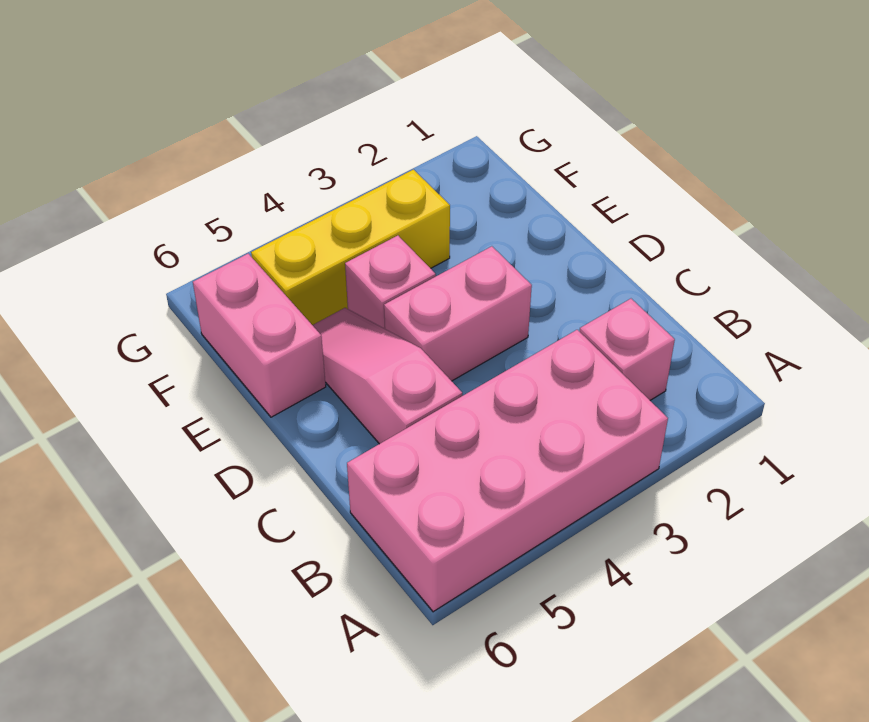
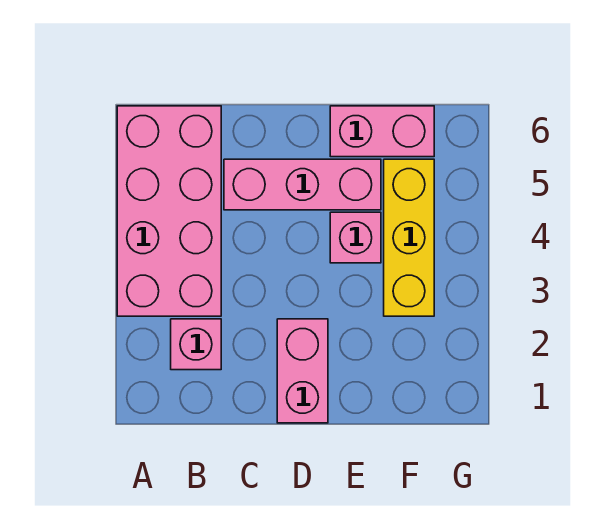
pink 1x3 slope [313,308,462,444] -> pink 1x3 brick [224,159,381,210]
pink 1x2 brick [384,246,532,381] -> pink 1x2 brick moved to [277,319,328,423]

